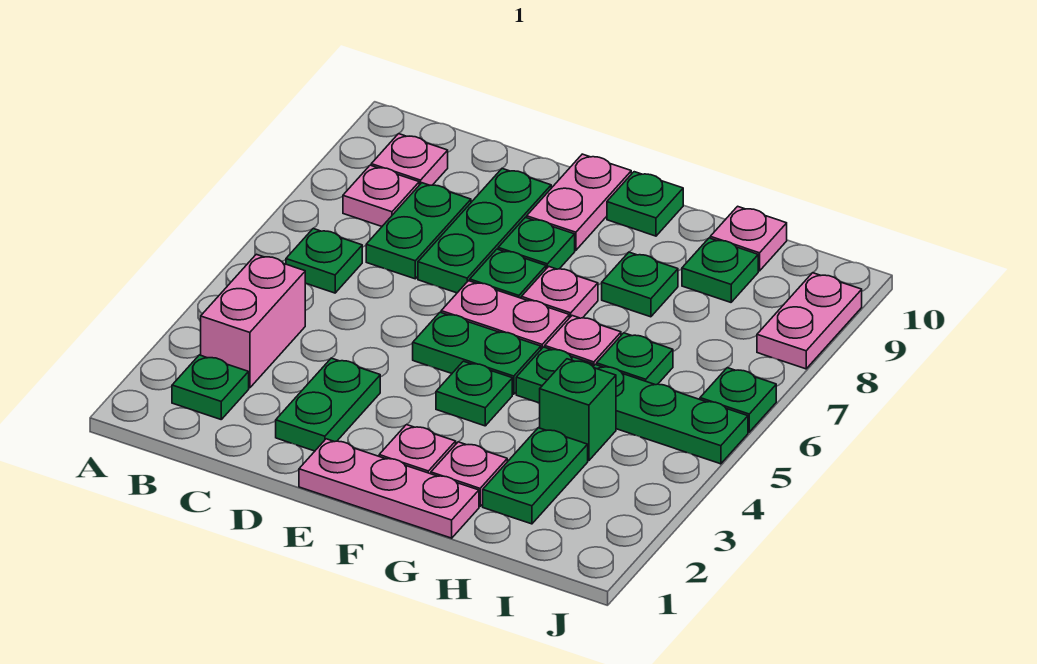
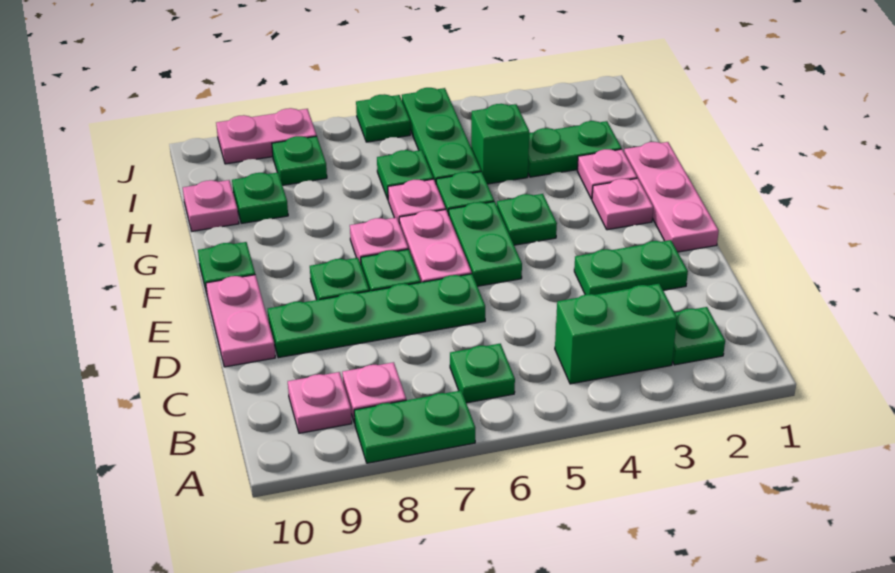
pink 1x2 brick [201,254,305,388] -> green 1x2 brick [555,284,677,384]
green 1x2 plate [366,183,471,279] -> green 1x2 plate moved to [354,391,475,463]
green 1x3 plate [418,169,551,293] -> green 1x4 plate [268,274,485,358]
pink 1x2 plate [527,154,631,250] -> pink 1x2 plate turned to [206,275,275,367]
green 1x1 plate [602,252,678,317] -> green 1x1 plate moved to [272,136,327,185]

